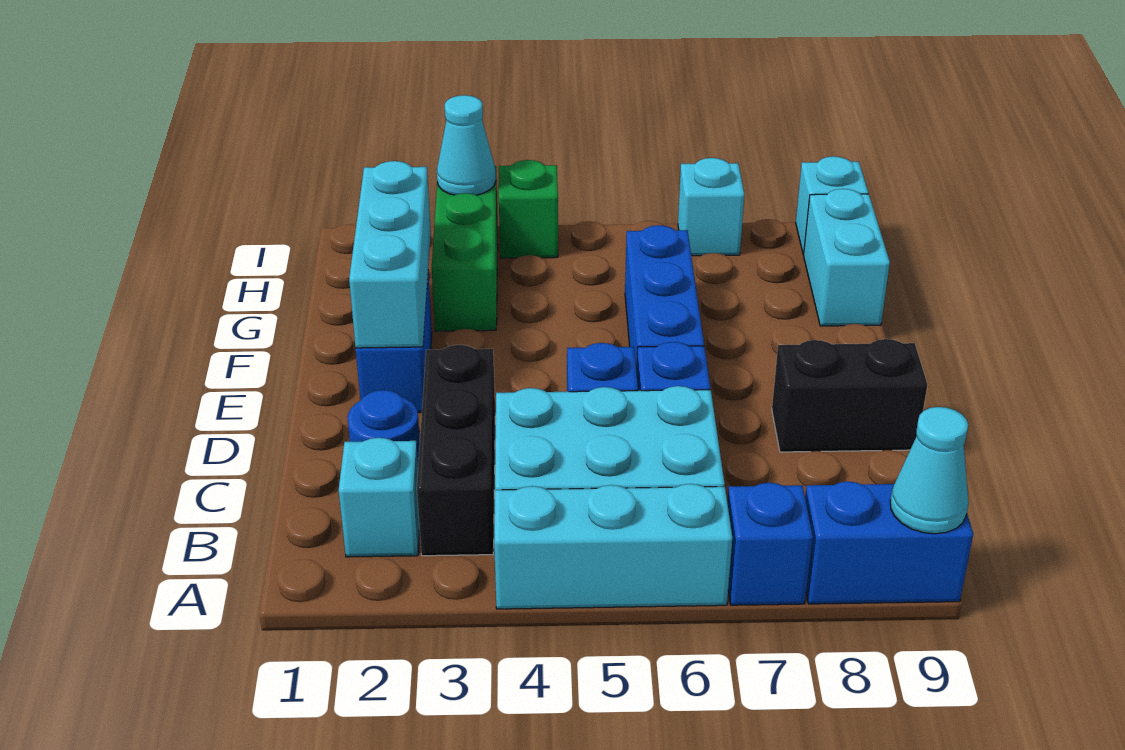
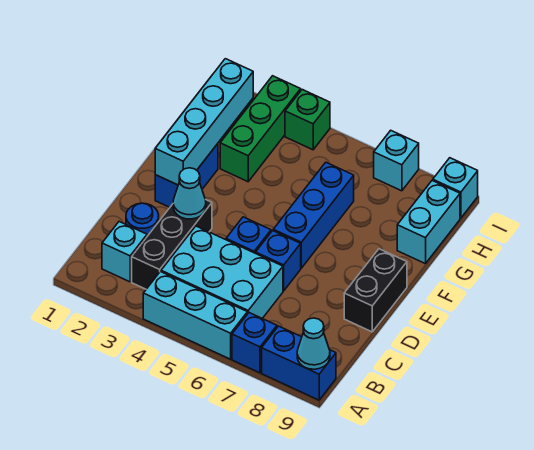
black 1x2 brick [772,339,927,452] -> black 1x2 brick turned to [344,249,407,332]
cyan 1x3 brick [349,161,431,348] -> cyan 1x4 brick [155,59,253,185]
cyan 1x1 cone [437,95,496,195] -> cyan 1x1 cone moved to [173,168,206,219]

